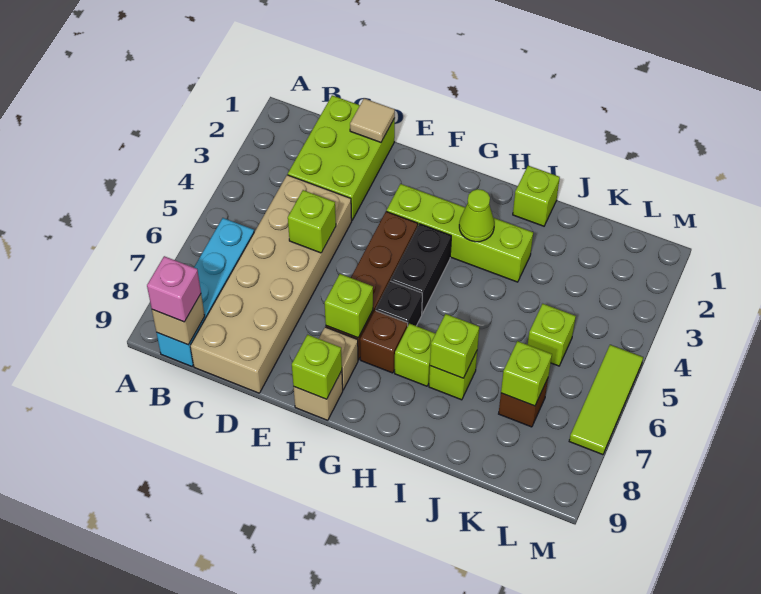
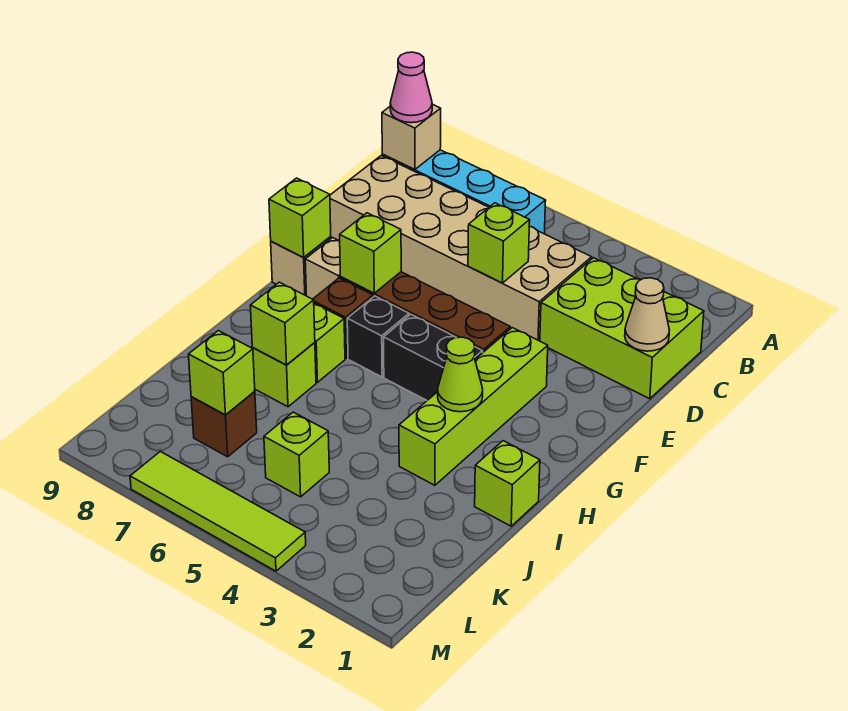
pink 1x1 brick [147,256,201,322] -> pink 1x1 cone [390,52,432,123]
tan 1x1 tile [350,98,395,142] -> tan 1x1 cone [625,278,669,351]
lime 1x3 tile [569,345,643,455] -> lime 1x4 tile [130,451,306,571]

